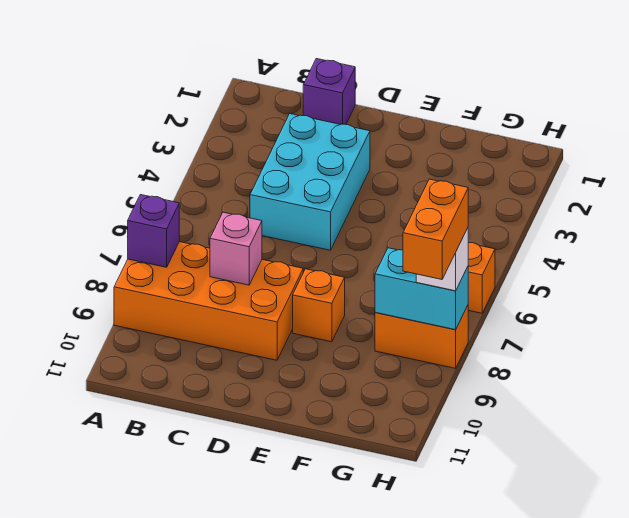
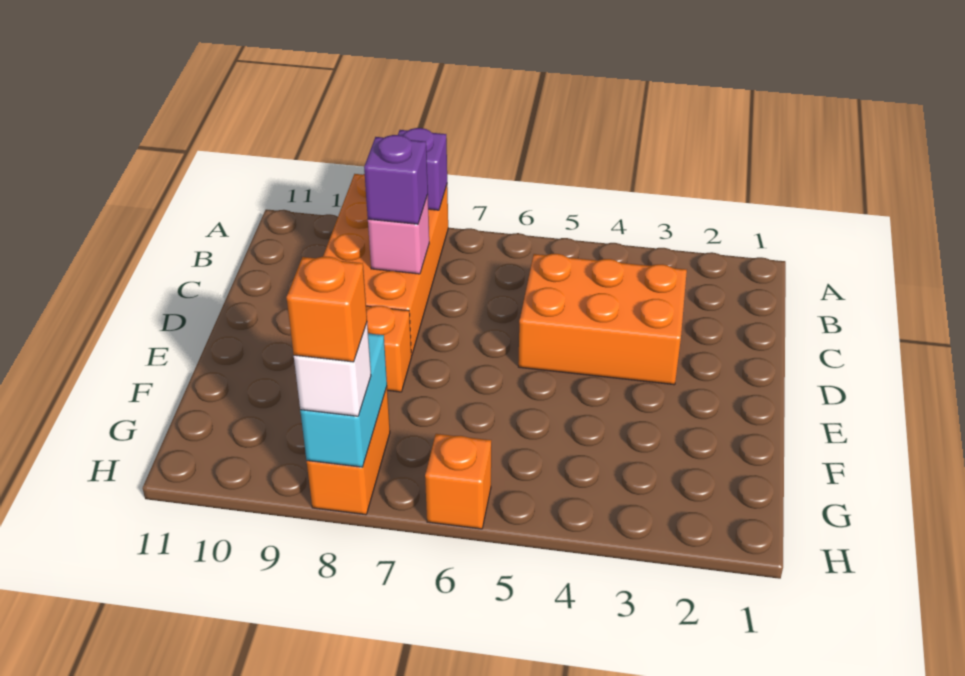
purple 1x1 brick [303,59,355,125] -> purple 1x1 brick moved to [364,135,428,224]
cyan 2x3 brick [250,114,370,250] -> orange 2x3 brick [518,254,687,385]
orange 1x2 brick [403,179,468,279] -> orange 1x1 brick [286,257,367,362]

